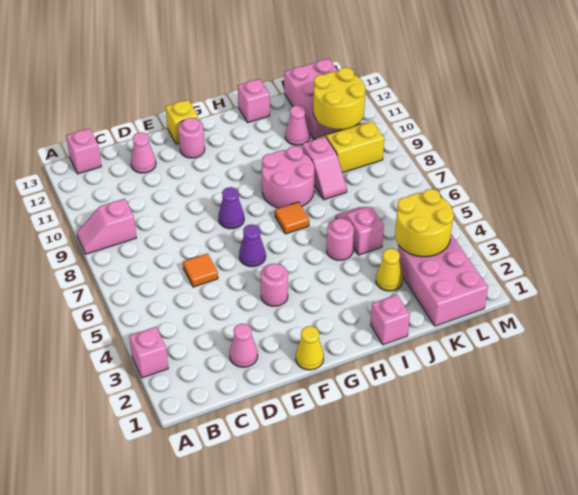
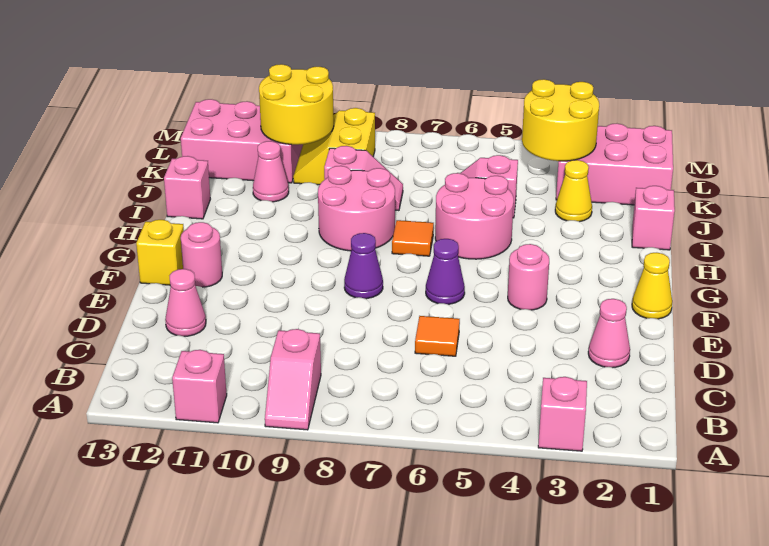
pink 1x1 brick [66,129,101,174] -> pink 1x1 brick moved to [172,350,227,423]
pink 1x1 round brick [327,218,354,260] -> pink 2x2 round brick [435,173,514,259]

